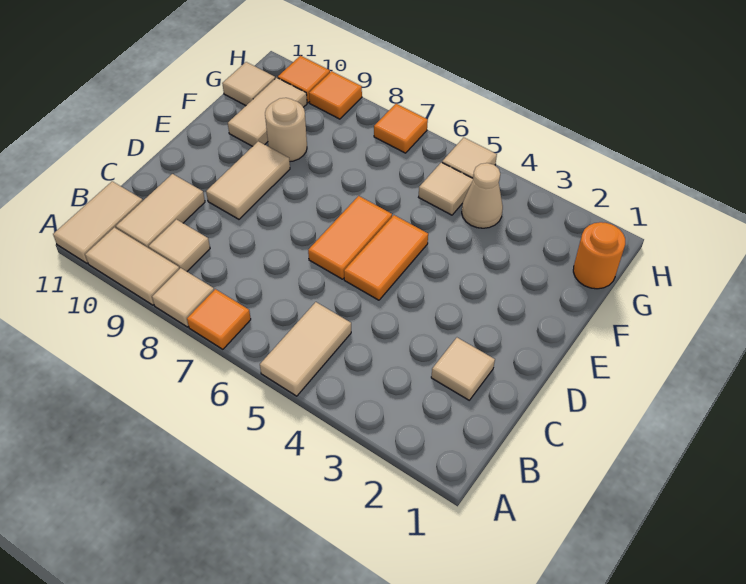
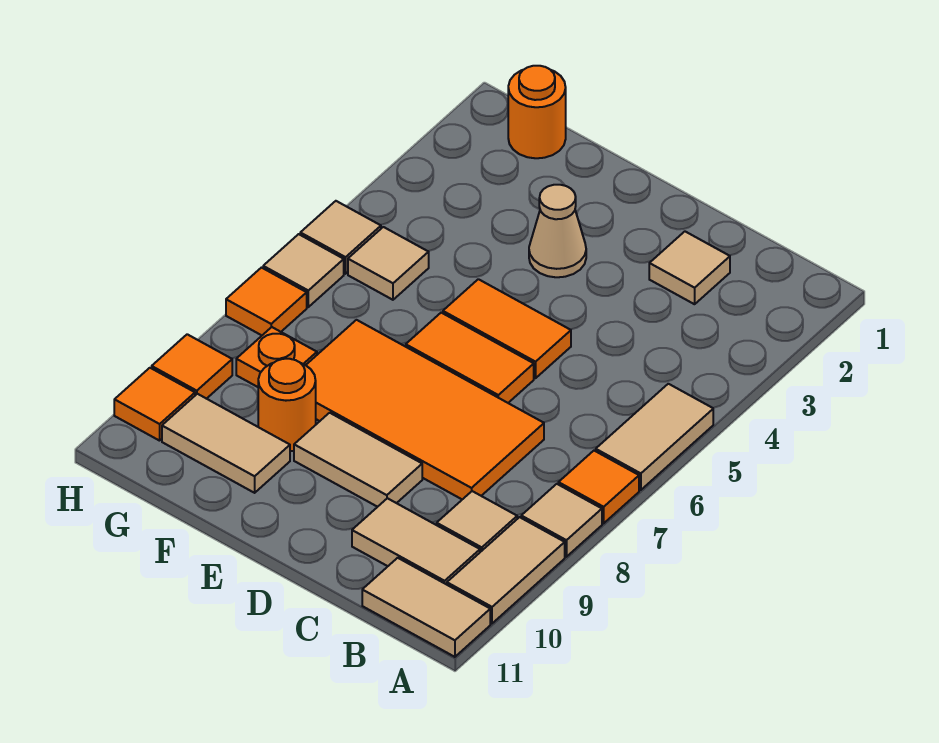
tan 1x2 tile [260,302,351,396] -> tan 1x2 tile turned to [596,384,713,490]
none -> orange 2x4 tile [306,320,544,499]
tan 1x1 round brick [265,98,307,162] -> orange 1x1 round brick [258,359,316,451]
tan 1x1 cone [462,163,503,228] -> tan 1x1 cone moved to [529,185,586,277]
none -> orange 1x1 plate [236,327,317,387]
tan 1x1 tile [222,62,275,106] -> tan 1x1 tile moved to [263,234,344,307]

